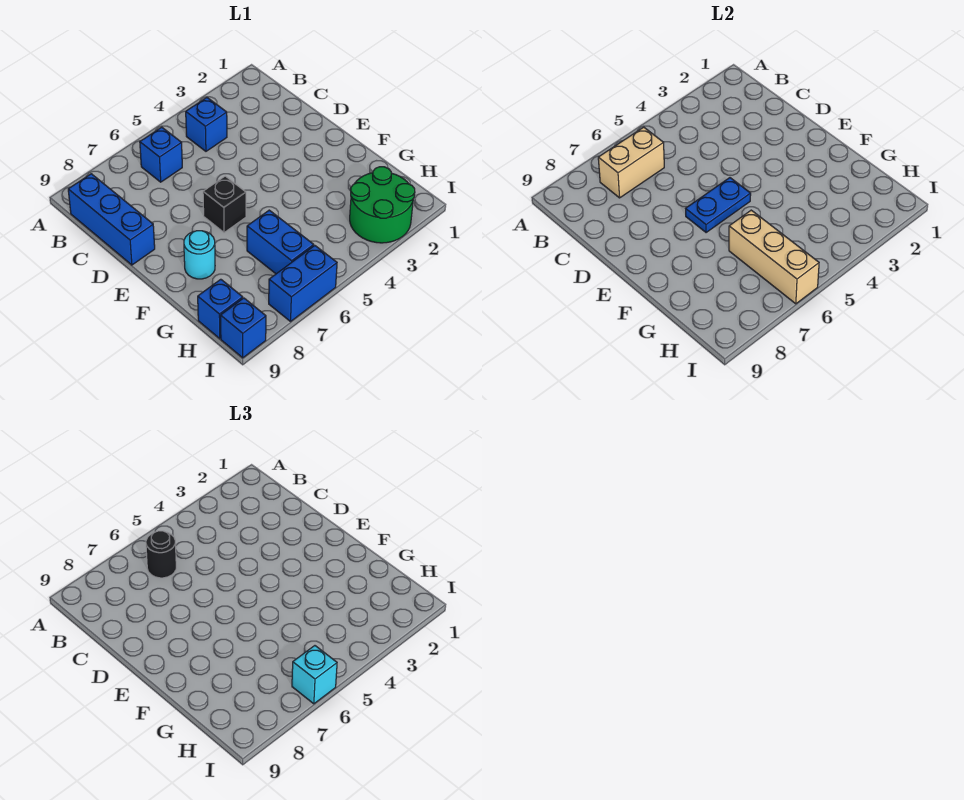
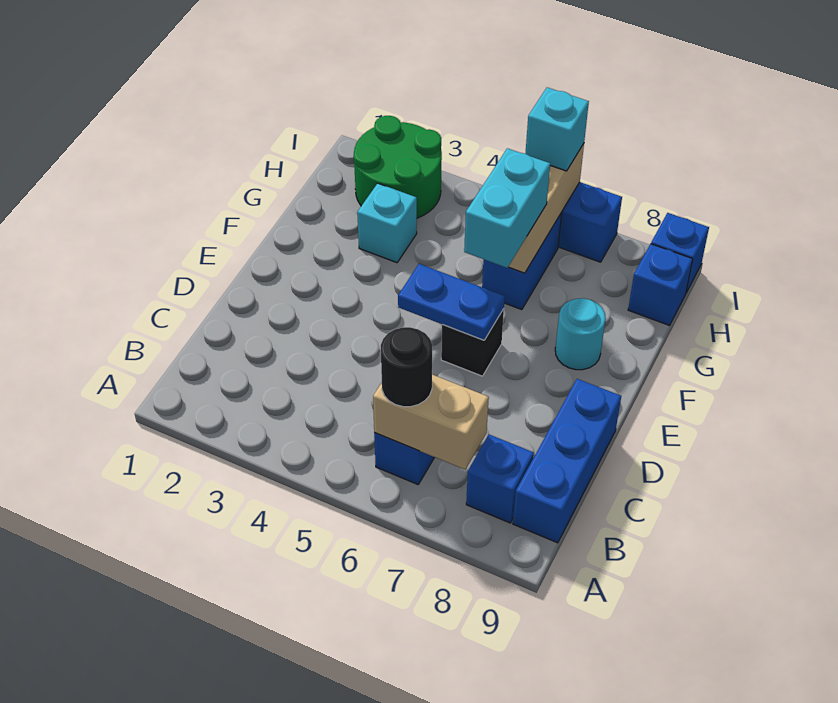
blue 1x1 brick [186,98,227,151] -> blue 1x1 brick moved to [466,435,534,523]
none -> cyan 1x2 brick [464,148,550,268]
none -> cyan 1x1 brick [357,183,417,263]

